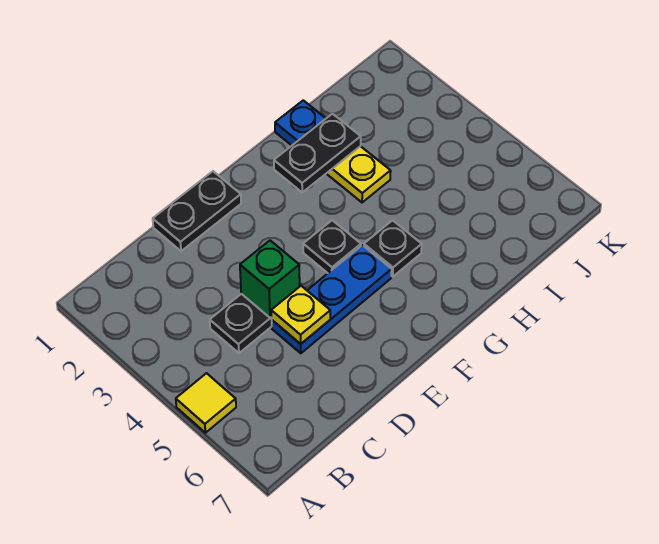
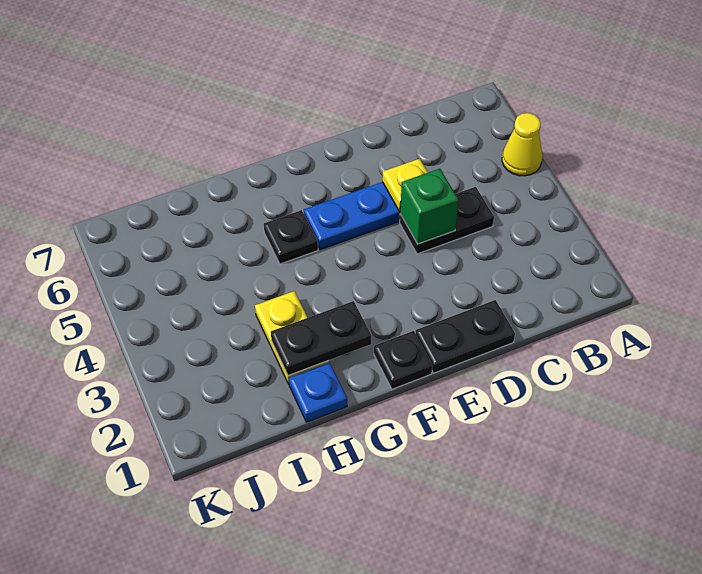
yellow 1x1 tile [176,373,236,433] -> yellow 1x1 cone [502,113,542,176]
black 1x1 plate [303,220,361,273] -> black 1x1 plate moved to [374,331,432,389]

